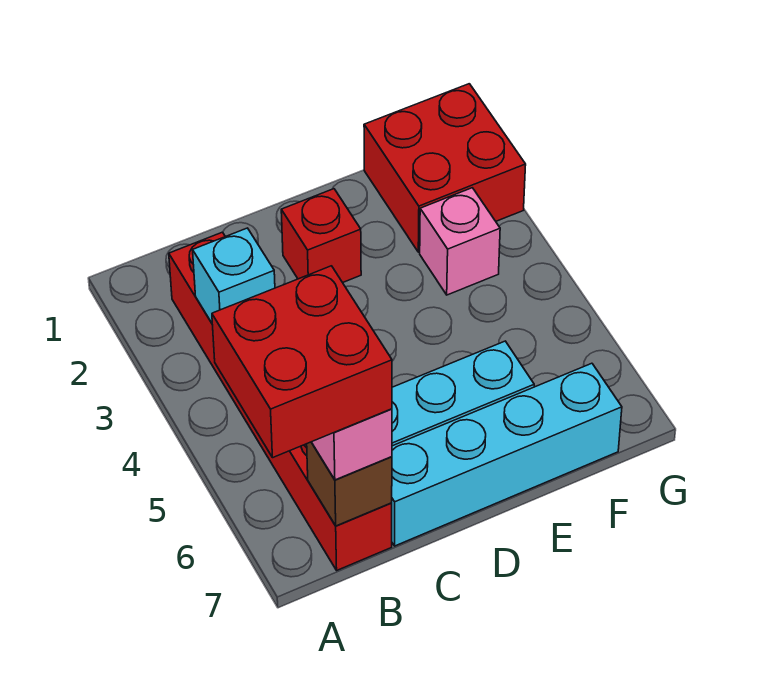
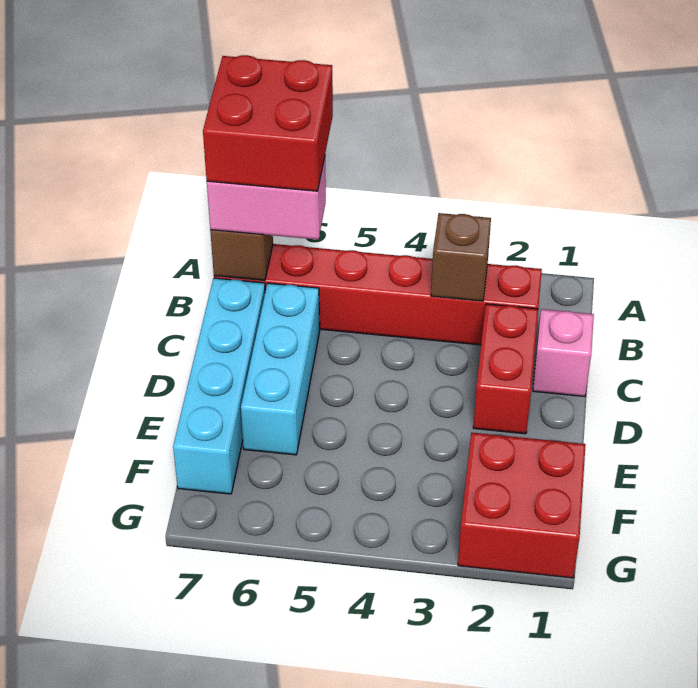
cyan 1x1 brick [193,228,275,323] -> brown 1x1 brick [431,213,491,301]
red 1x1 brick [281,189,361,283] -> red 1x2 brick [473,304,538,434]
pink 1x1 brick [420,188,500,295] -> pink 1x1 brick moved to [533,309,594,397]

